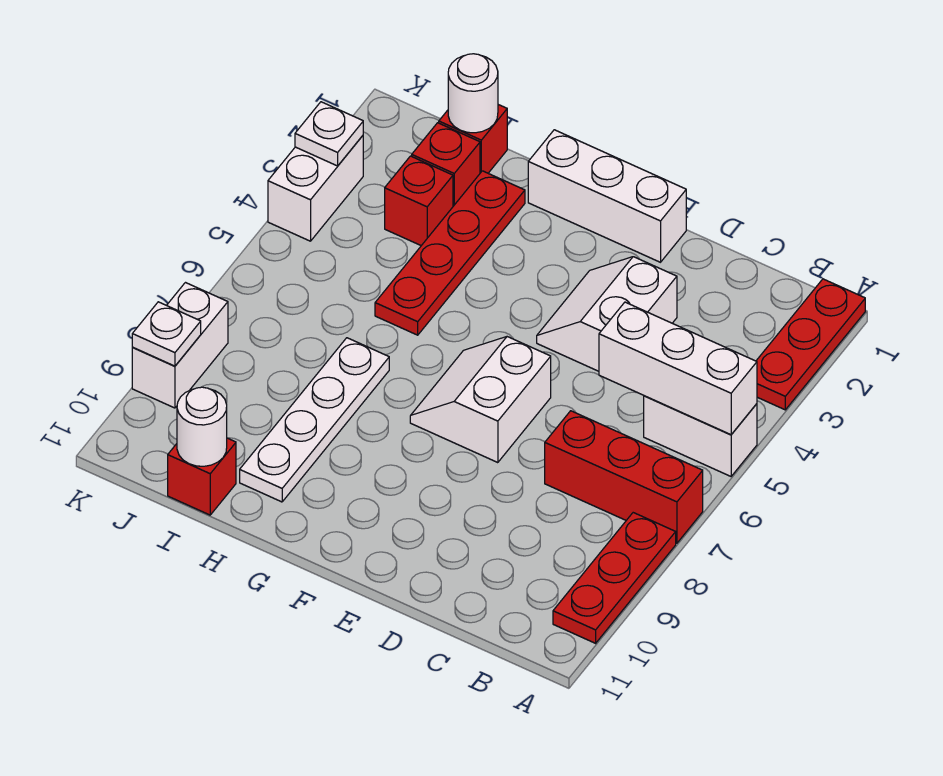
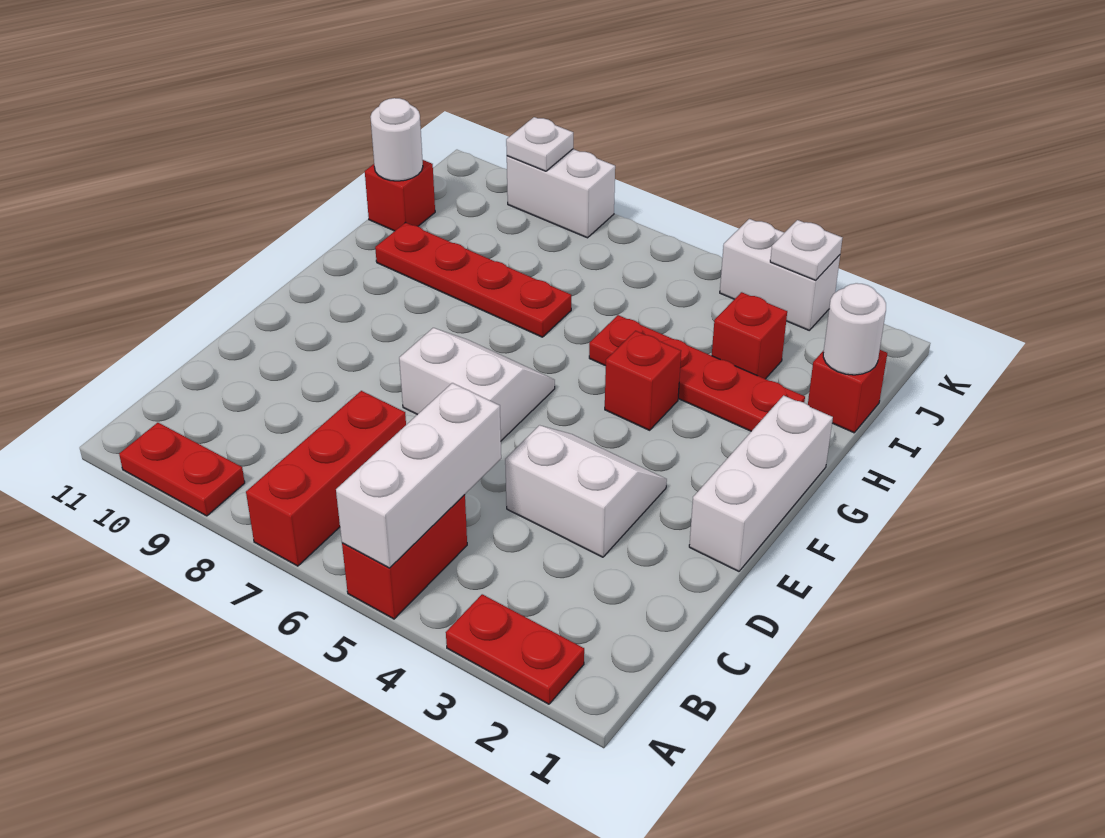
red 1x3 plate [756,279,865,410] -> red 1x2 plate [446,594,584,704]
white 1x2 brick [644,396,757,476] -> red 1x2 brick [342,495,467,619]
red 1x3 plate [553,513,676,643] -> red 1x2 plate [119,423,245,516]
white 1x4 plate [240,338,389,502] -> red 1x4 plate [375,222,571,337]
red 1x1 brick [412,123,480,206] -> red 1x1 brick moved to [605,331,681,430]

